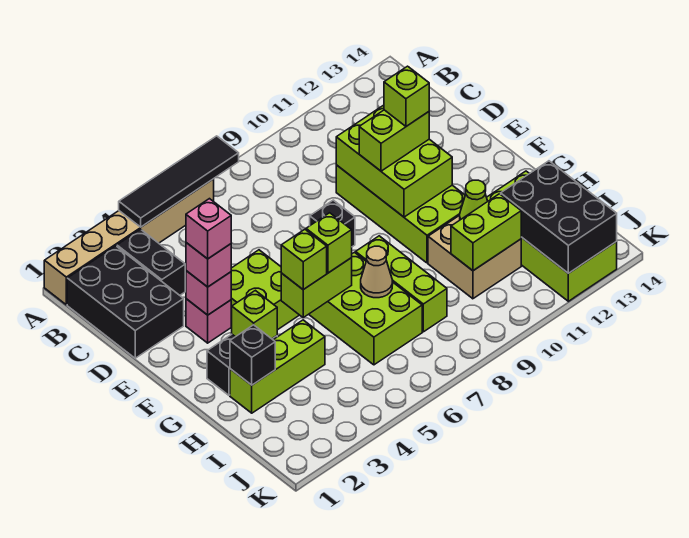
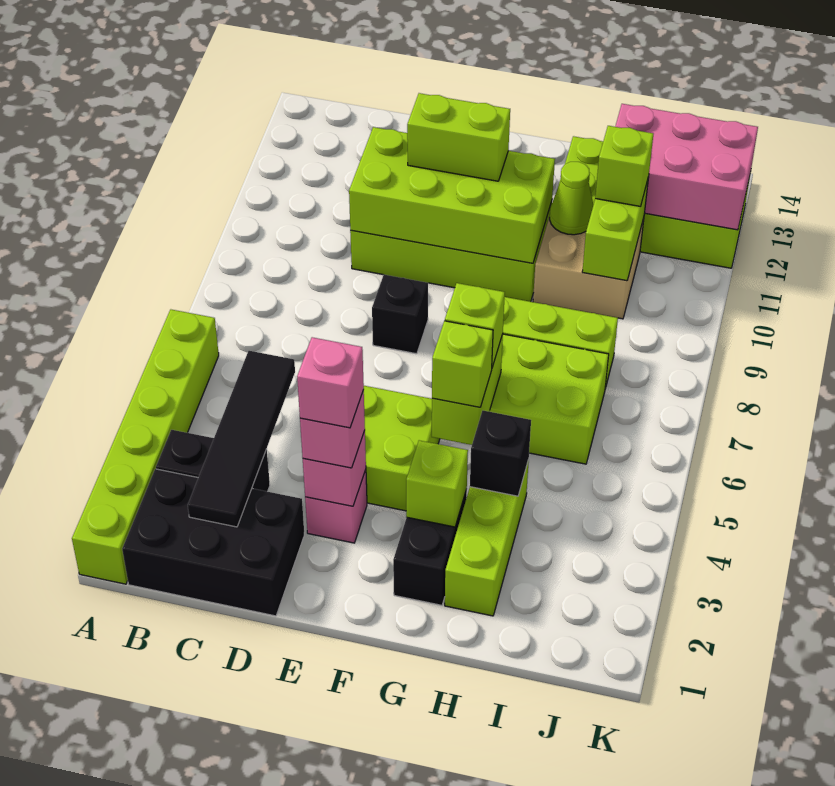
tan 1x6 brick [44,179,214,305] -> lime 1x6 brick [72,310,219,584]
black 1x4 tile [119,136,239,227] -> black 1x4 tile moved to [188,351,295,527]
lime 2x3 brick [336,105,452,217] -> lime 2x4 brick [349,127,555,263]
lime 1x2 brick [359,110,429,171] -> lime 1x2 brick turned to [407,93,510,181]
lime 1x1 brick [384,66,429,126] -> lime 1x1 brick moved to [595,126,653,207]
black 1x1 brick [230,325,275,385] -> black 1x1 brick moved to [470,411,531,496]
tan 1x1 cone [361,246,393,298] -> none
black 2x3 brick [501,161,617,273] -> pink 2x3 brick [615,104,758,230]

